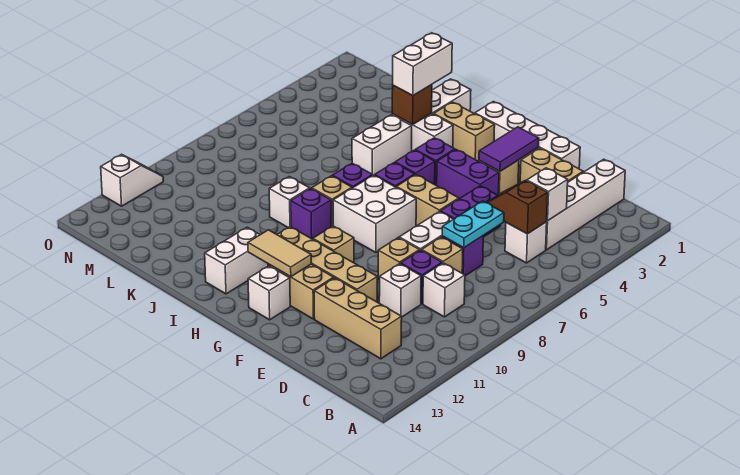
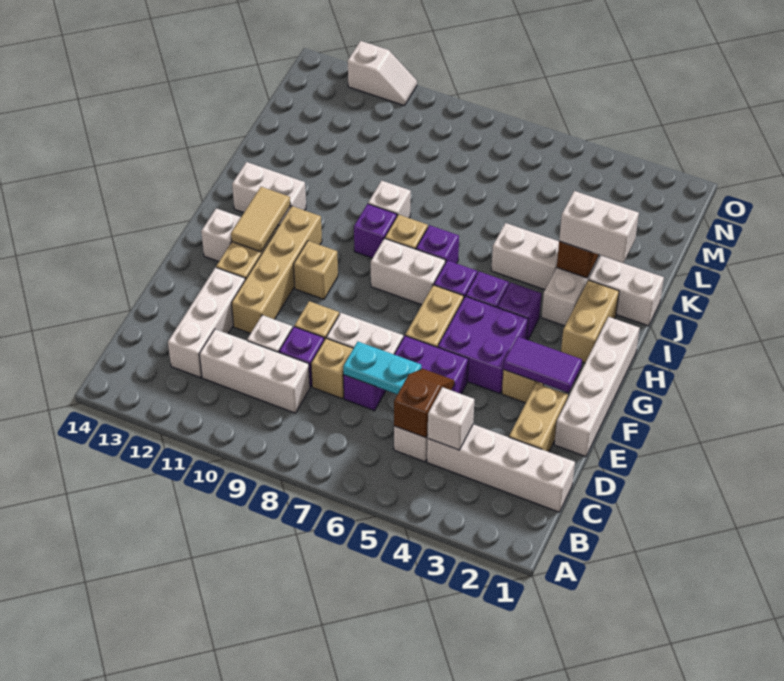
white 1x1 brick [423,263,465,317] -> white 1x3 brick [199,329,310,413]
tan 1x3 brick [314,278,402,359] -> white 1x3 brick [168,267,245,378]
purple 1x2 brick [437,150,499,199] -> purple 2x2 brick [438,296,528,394]
white 2x2 brick [333,175,416,253] -> white 1x2 brick [371,238,445,305]

